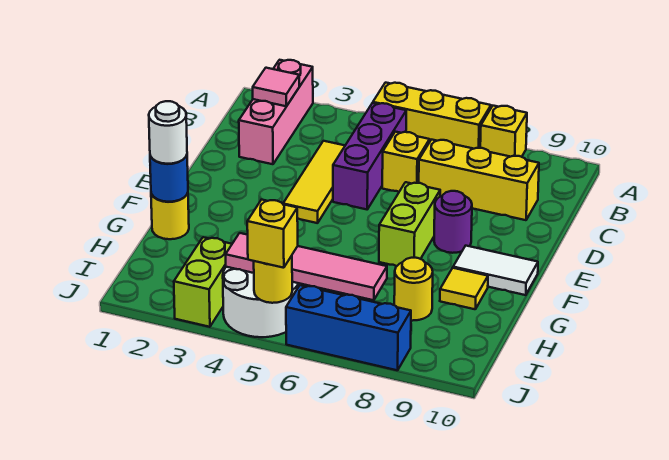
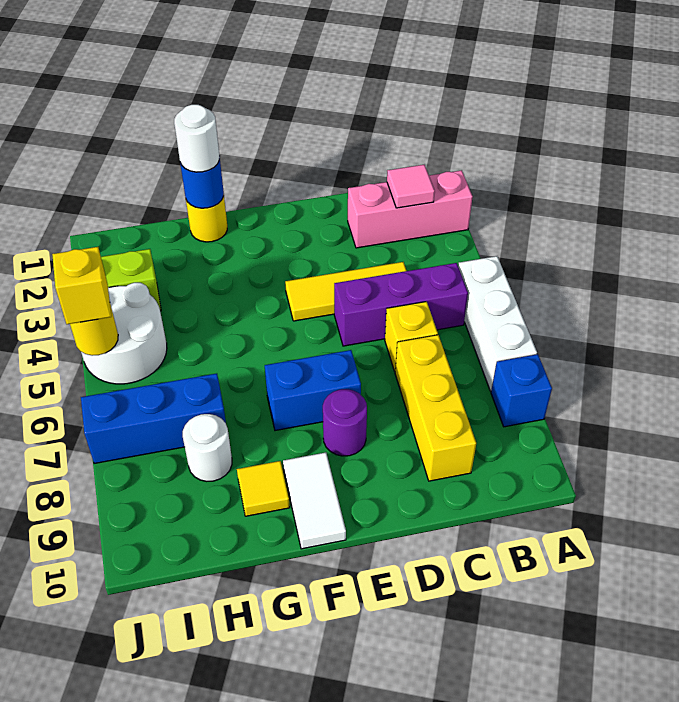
yellow 1x3 brick [373,83,491,149] -> white 1x3 brick [458,256,537,391]
yellow 1x1 brick [480,106,527,157] -> blue 1x1 brick [491,354,552,427]
lime 1x2 brick [379,182,440,266] -> blue 1x2 brick [265,350,361,431]
yellow 1x1 round brick [394,258,433,321] -> white 1x1 round brick [183,414,232,481]
pink 1x4 tile [226,233,387,300] -> none
blue 1x3 brick [286,285,411,370] -> blue 1x3 brick turned to [81,374,226,464]

